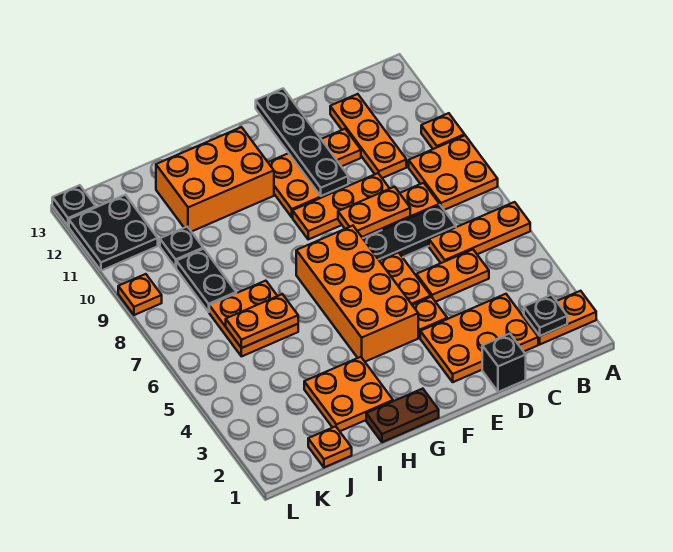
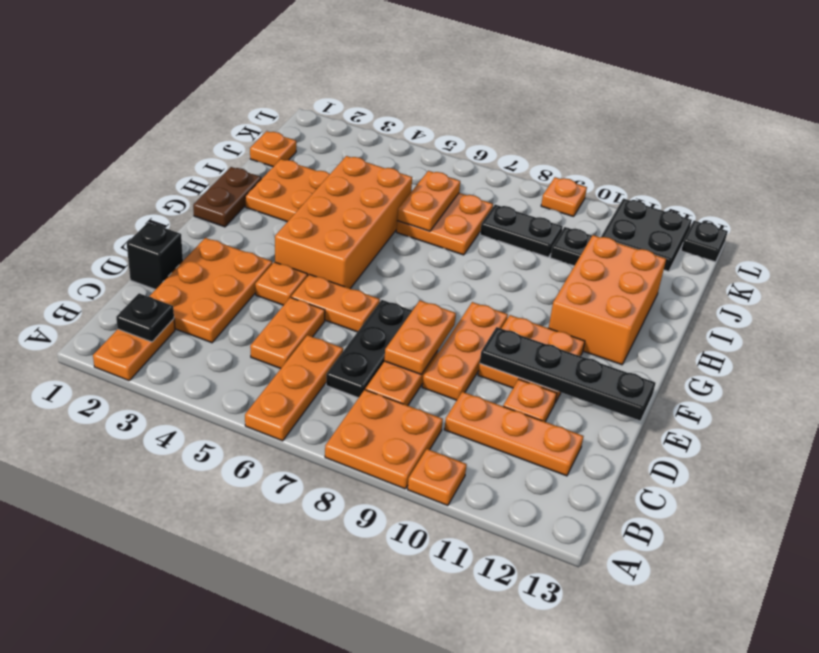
orange 2x4 brick [296,226,418,362] -> orange 2x4 brick turned to [275,156,412,288]

